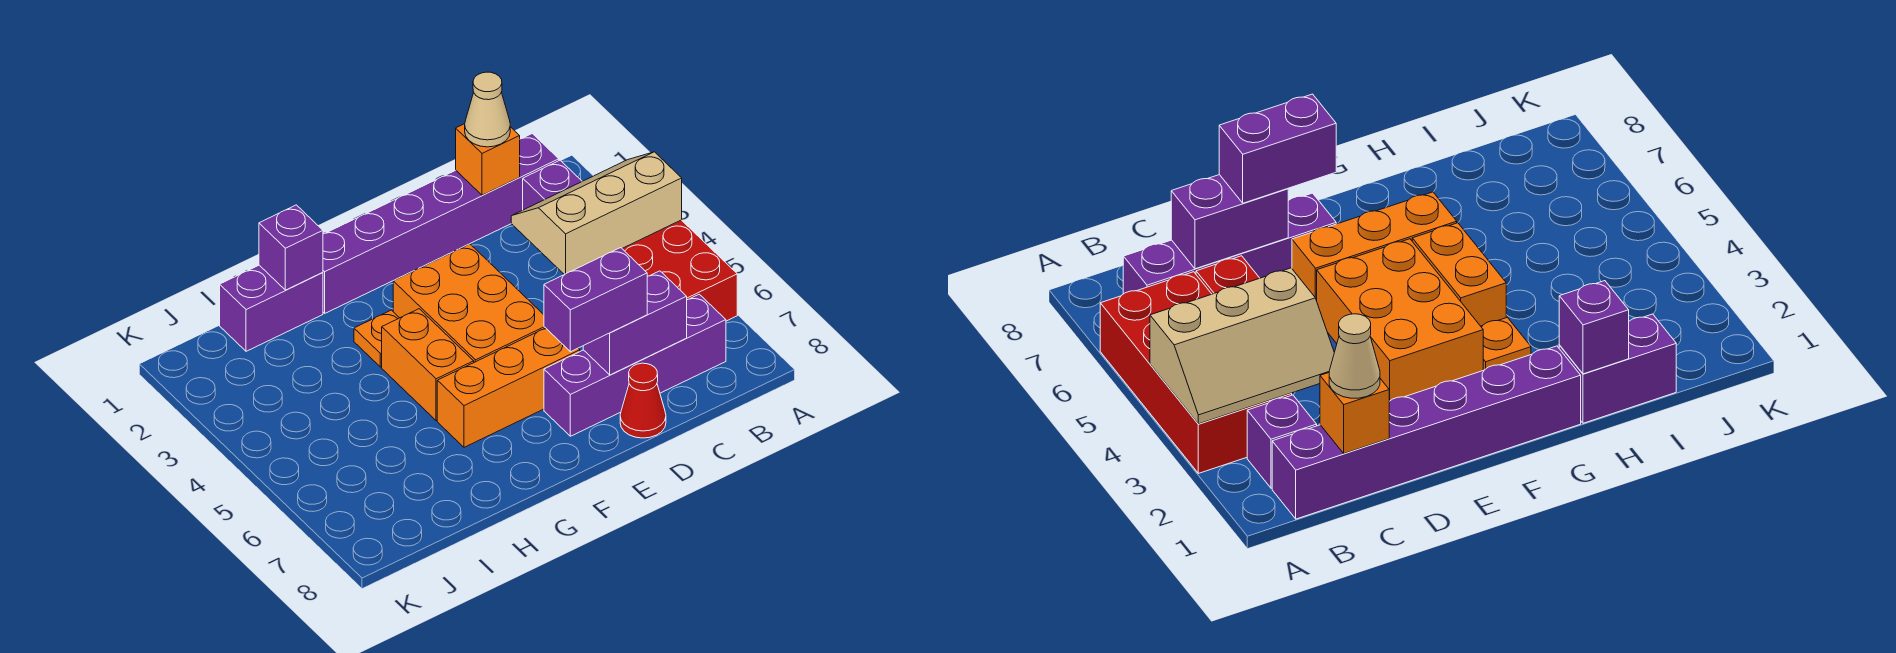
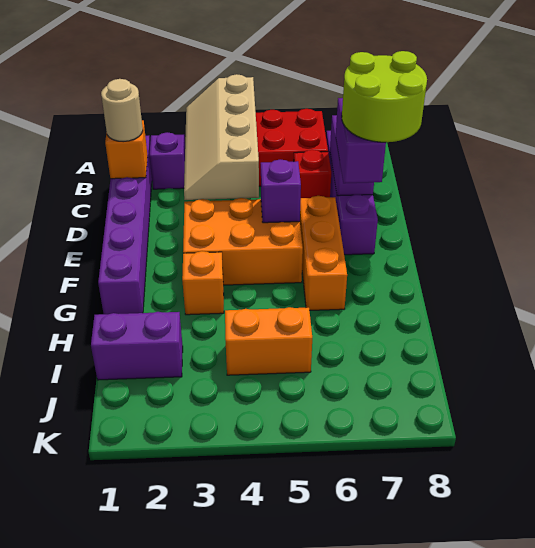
tan 2x3 slope [511,152,682,275] -> tan 2x4 slope [184,74,259,200]
tan 1x1 cone [465,72,510,147] -> tan 1x1 round brick [101,79,143,142]
none -> lime 2x2 round brick [342,51,427,142]
red 1x1 cone [620,363,666,438] -> none
orange 1x1 plate [354,310,399,367] -> orange 1x1 brick [182,251,224,315]
orange 1x2 brick [382,309,474,421] -> orange 1x2 brick moved to [225,307,312,375]
purple 1x2 brick [220,265,323,351] -> purple 1x2 brick turned to [91,312,183,380]
purple 1x1 brick [259,205,323,290] -> purple 1x1 brick moved to [261,159,301,223]

